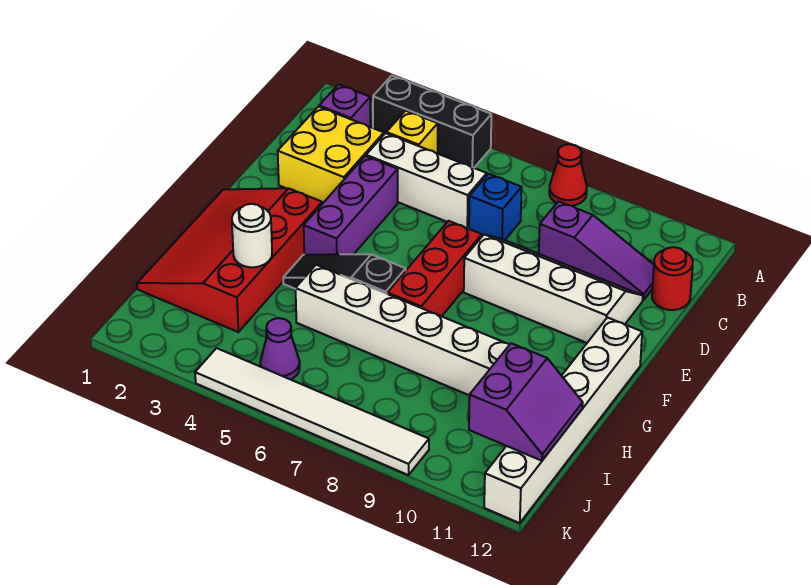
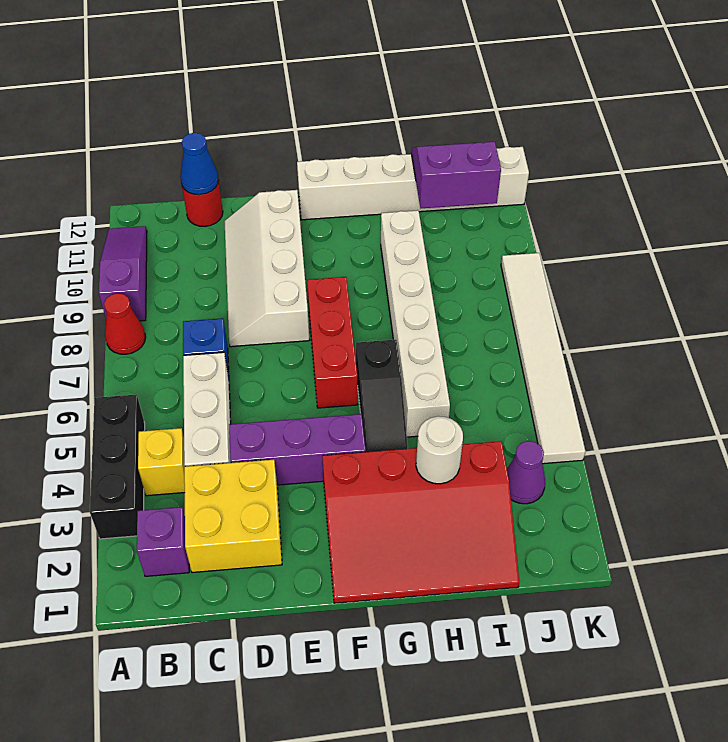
purple 1x3 slope [539,201,654,300] -> purple 1x3 slope moved to [99,226,147,321]
none -> blue 1x1 cone [180,133,218,195]
red 1x3 brick [387,221,482,316] -> red 1x3 brick turned to [307,277,358,408]
purple 1x1 cone [260,318,300,380] -> purple 1x1 cone moved to [507,441,545,504]

